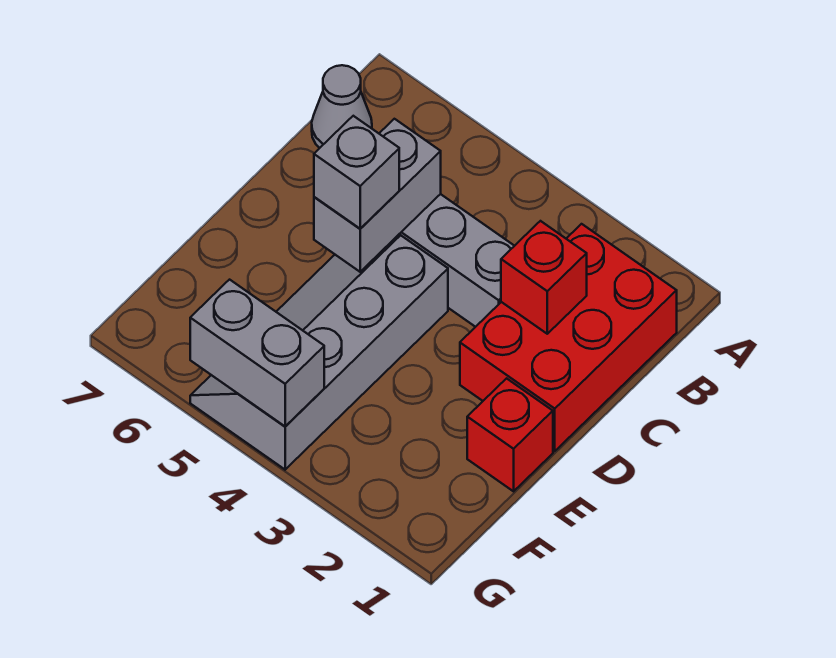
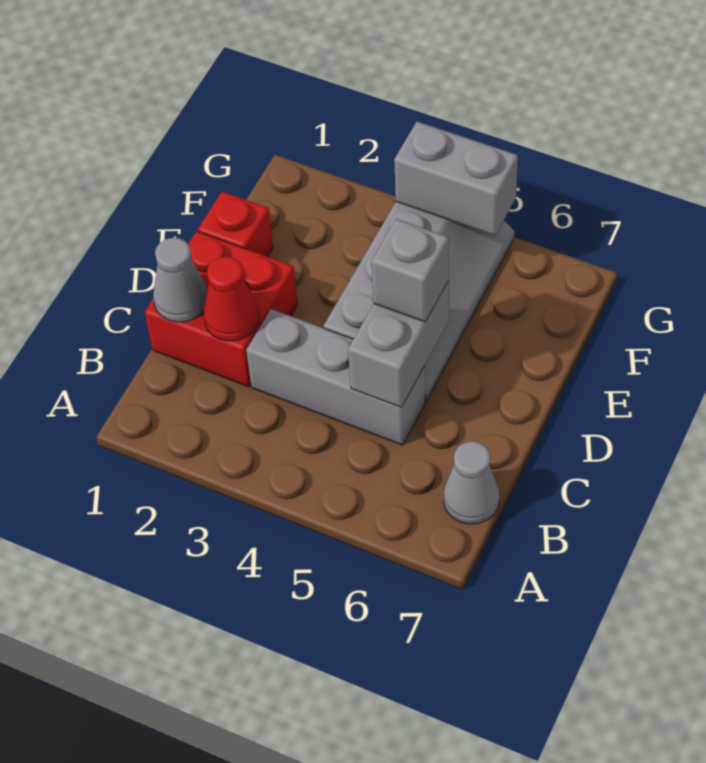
red 2x3 brick [460,224,677,451] -> red 2x2 brick [145,231,298,387]
none -> grey 1x1 cone [153,238,207,322]
red 1x1 brick [501,221,587,334] -> red 1x1 cone [204,257,259,341]

